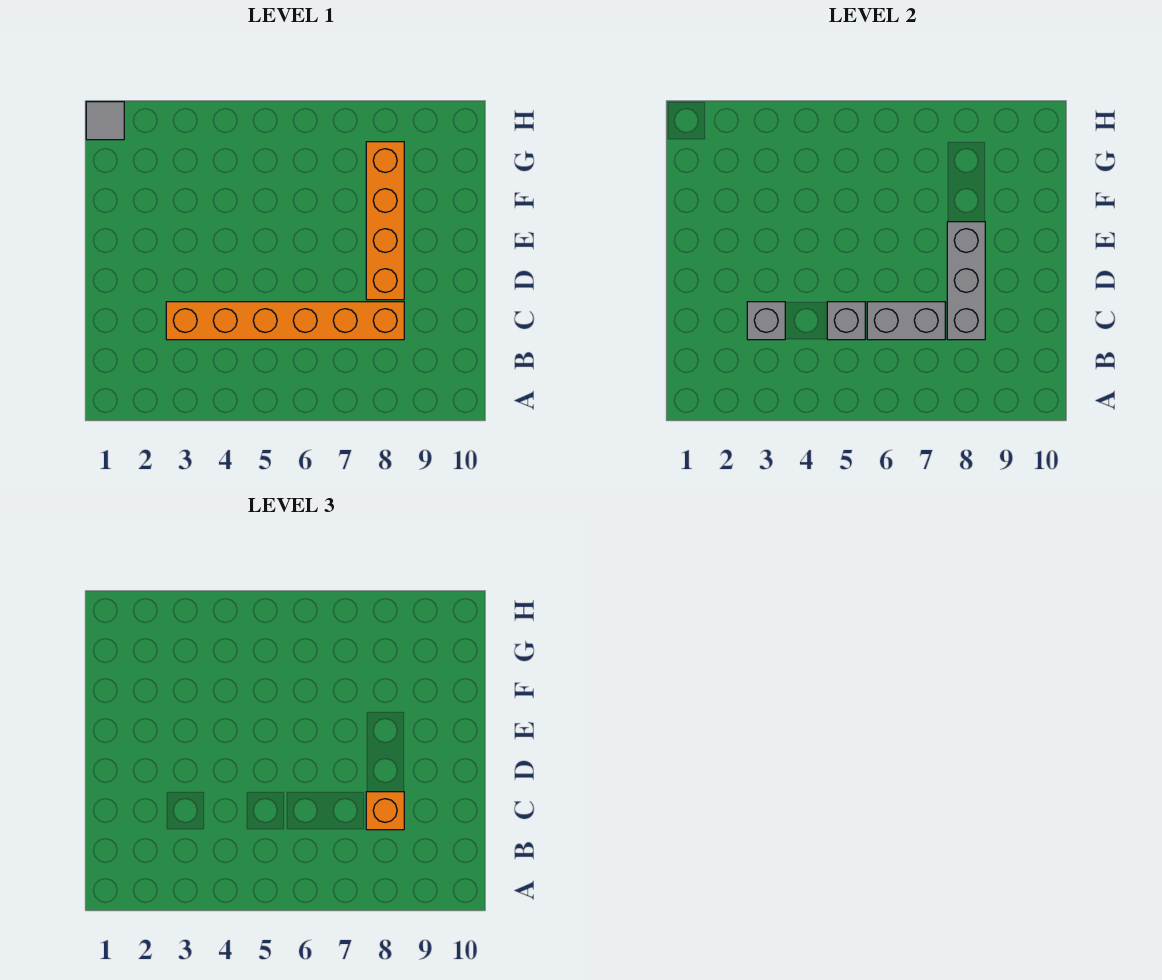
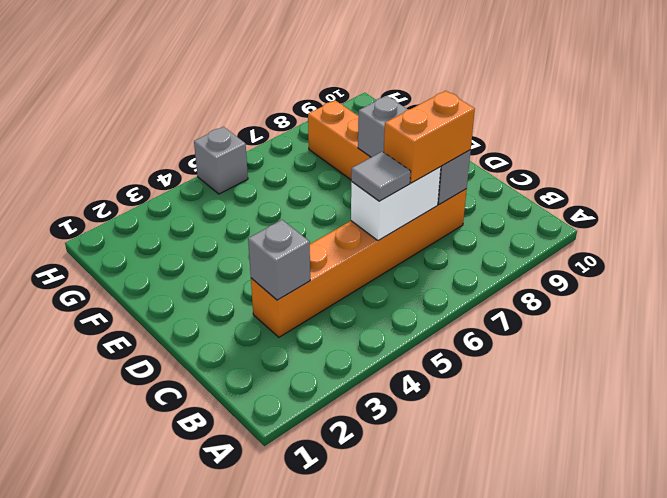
grey 1x1 brick [827,302,865,340] -> grey 1x1 brick moved to [194,127,248,194]
grey 1x2 brick [867,302,945,340] -> white 1x2 brick [351,167,441,241]
orange 1x1 brick [366,792,404,830] -> orange 1x2 brick [384,91,475,183]
grey 1x1 tile [86,102,124,140] -> grey 1x1 tile moved to [351,151,411,201]

